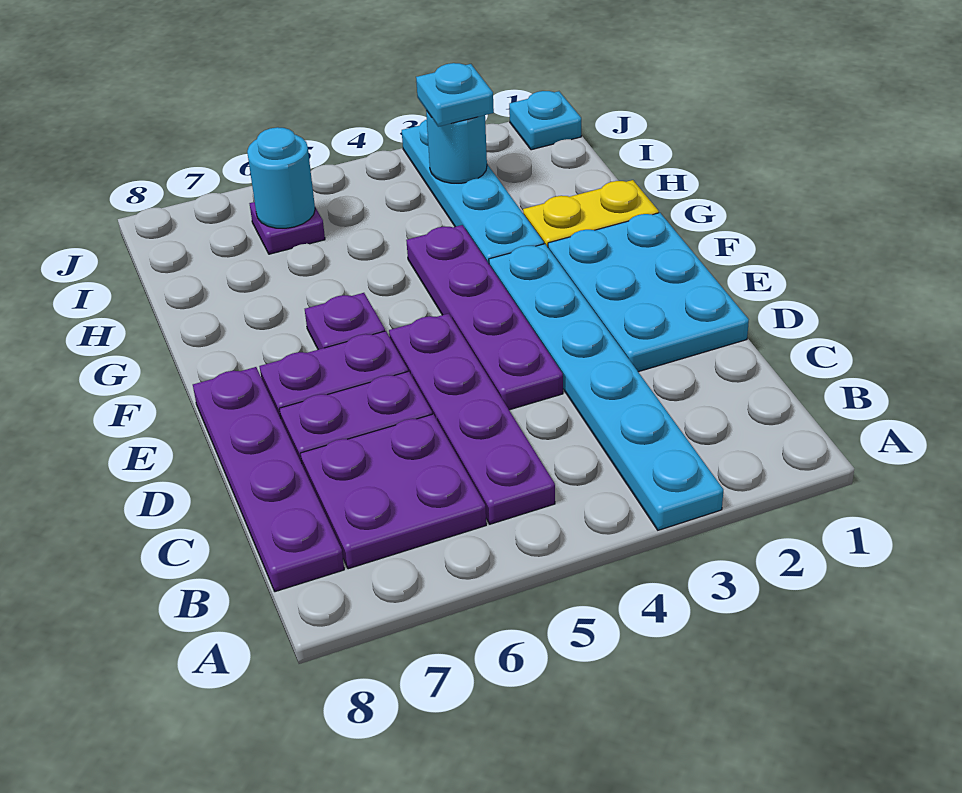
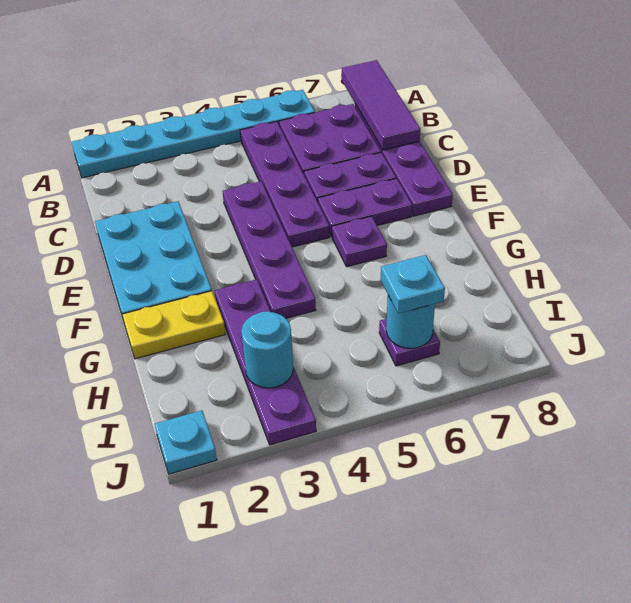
cyan 1x6 plate [489,244,723,530] -> cyan 1x6 plate turned to [72,90,315,178]
none -> purple 1x3 tile [342,60,420,150]
cyan 1x4 plate [402,120,544,264] -> purple 1x4 plate [214,279,316,445]
cyan 1x1 plate [416,63,494,127] -> cyan 1x1 plate moved to [381,255,445,314]

